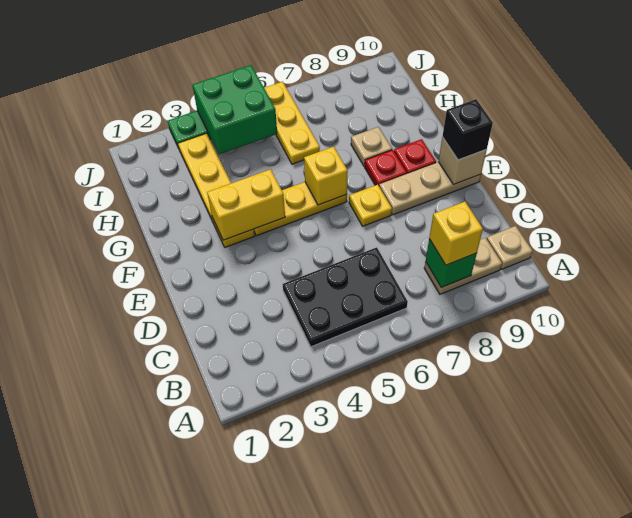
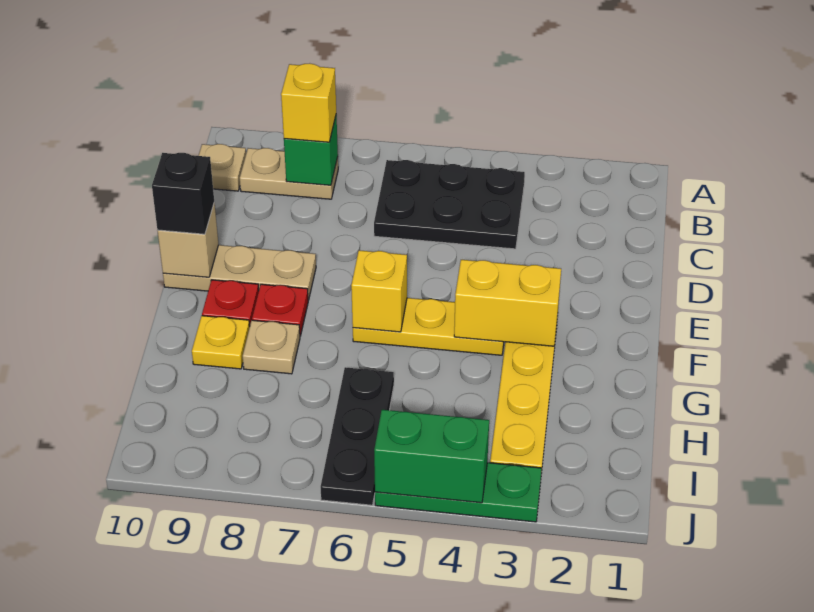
yellow 1x1 plate [349,185,392,226] -> yellow 1x1 plate moved to [192,316,250,369]
yellow 1x3 plate [264,82,320,164] -> black 1x3 plate [321,367,394,505]
green 2x2 brick [193,65,277,154] -> green 1x2 brick [374,410,489,503]

